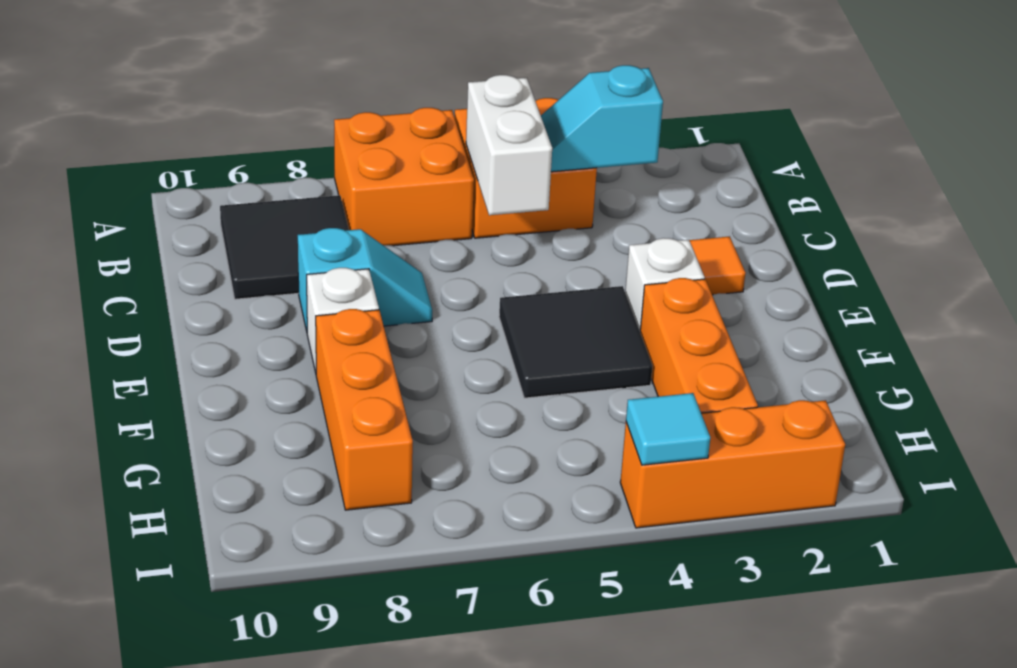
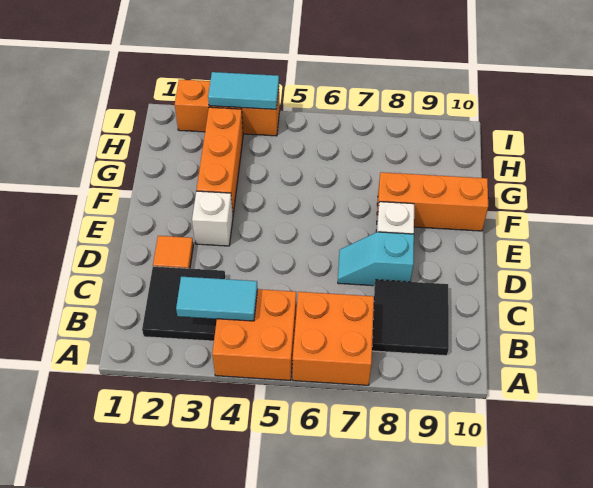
cyan 1x2 slope [541,65,663,172] -> cyan 1x2 tile [176,277,258,321]
white 1x2 brick [466,75,552,215] -> none
black 2x2 tile [499,286,652,398] -> black 2x2 tile moved to [142,266,225,341]
orange 1x3 brick [316,309,413,510] -> orange 1x3 brick turned to [377,172,488,231]
cyan 1x1 tile [626,393,710,465] -> cyan 1x2 tile [208,72,279,109]

